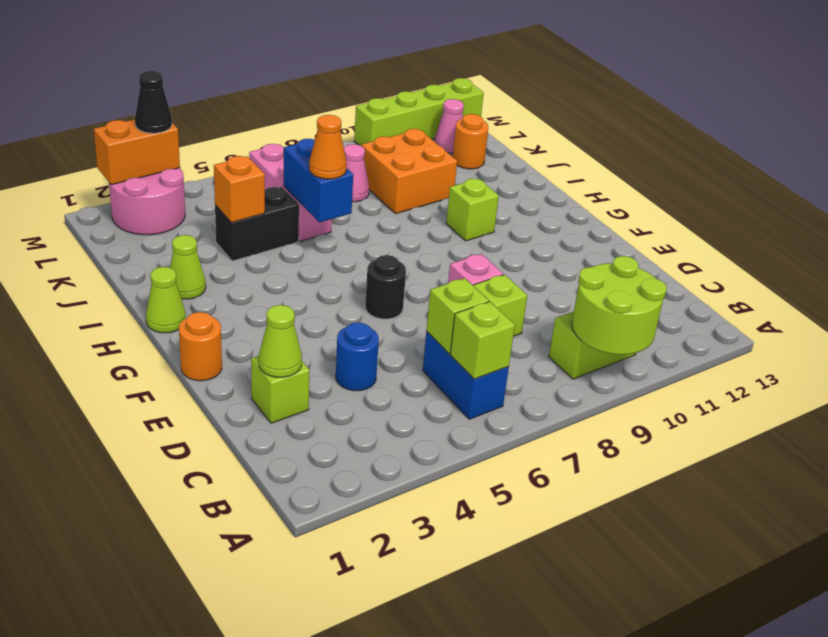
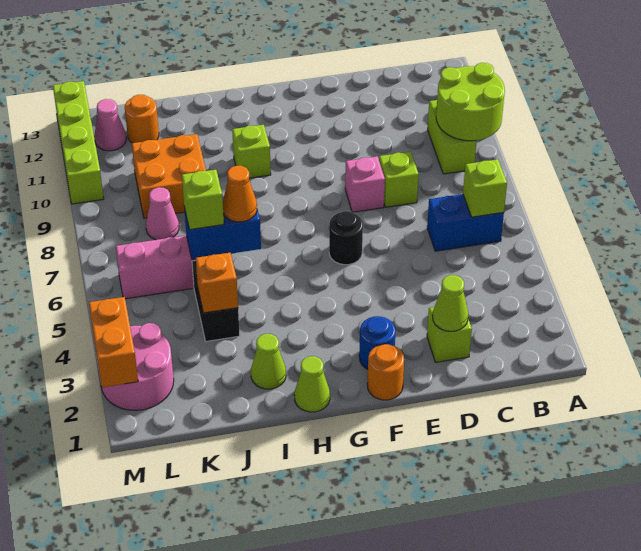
lime 1x1 brick [426,278,489,354] -> lime 1x1 brick moved to [182,170,224,230]
blue 1x1 round brick [336,322,379,391] -> blue 1x1 round brick moved to [359,316,395,369]
black 1x1 cone [135,71,172,133] -> none

